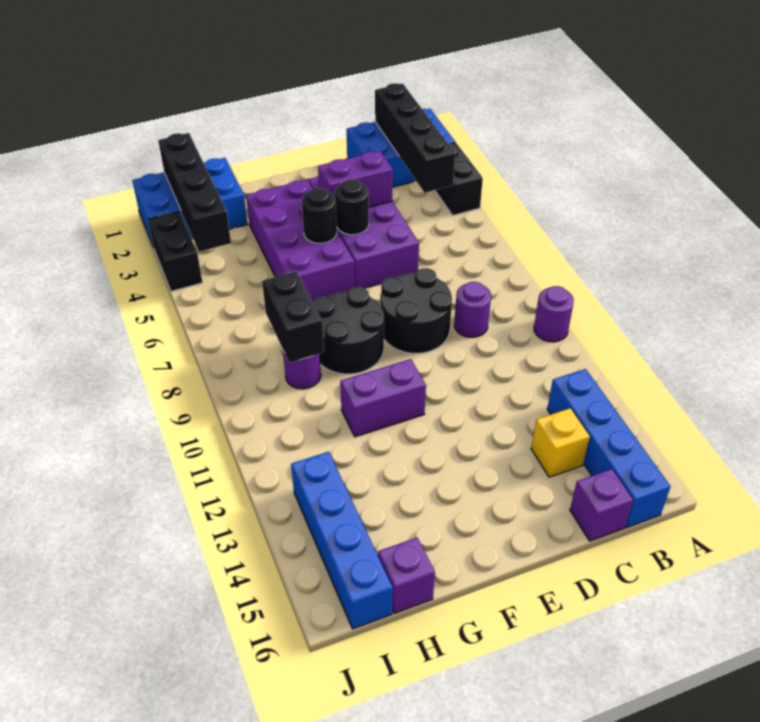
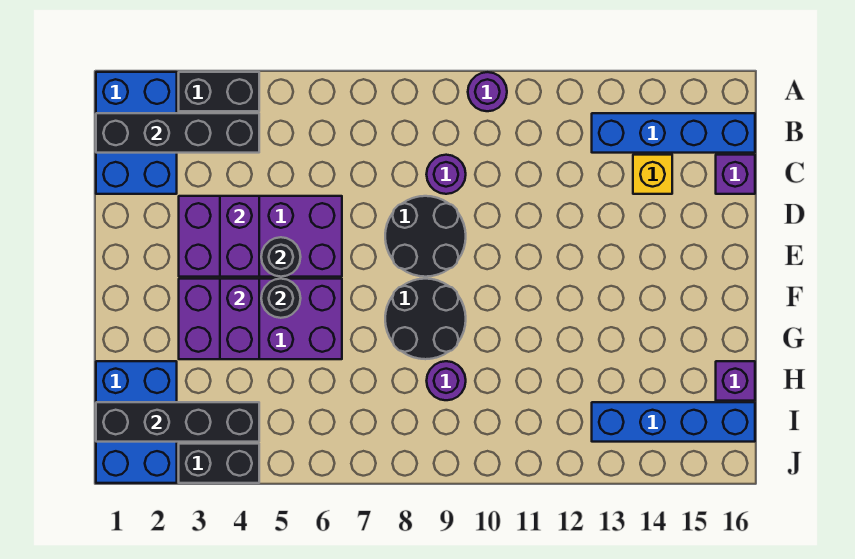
purple 1x2 brick [340,359,426,437] -> purple 1x2 brick moved to [220,279,259,359]
black 1x2 brick [262,271,324,363] -> none

